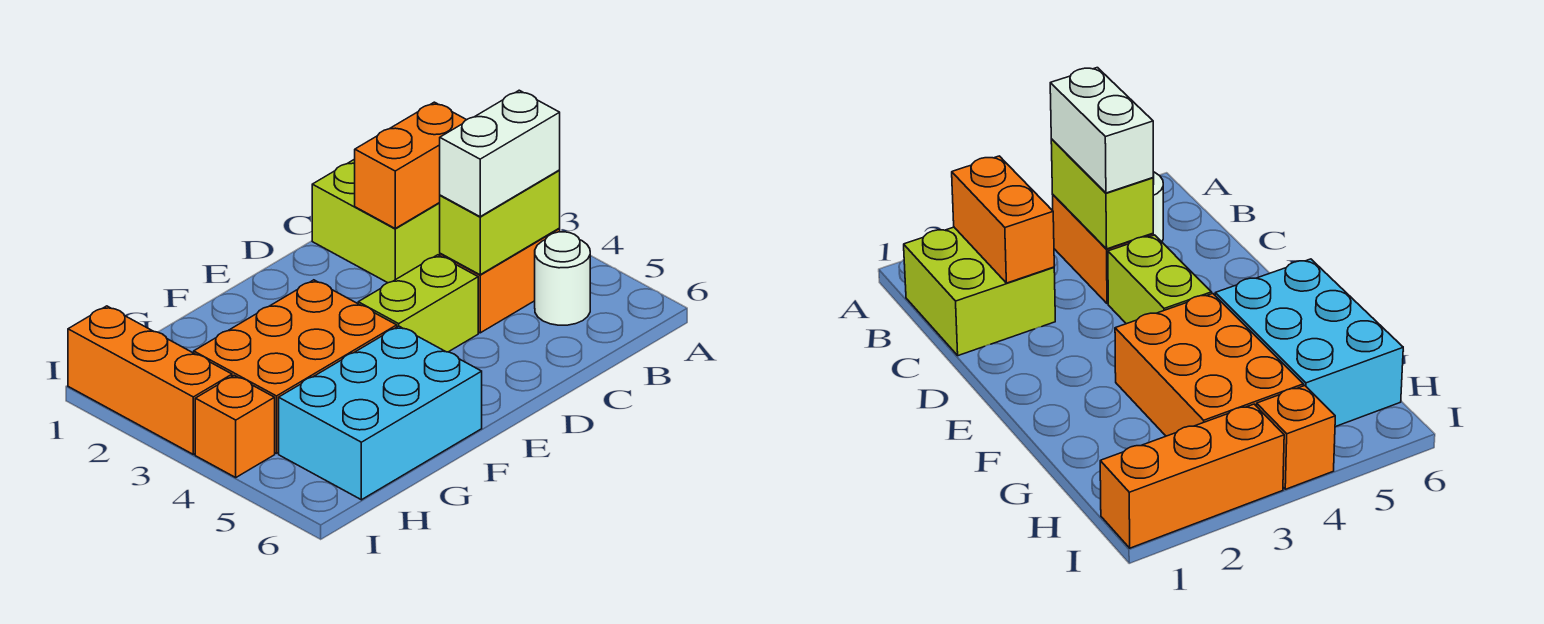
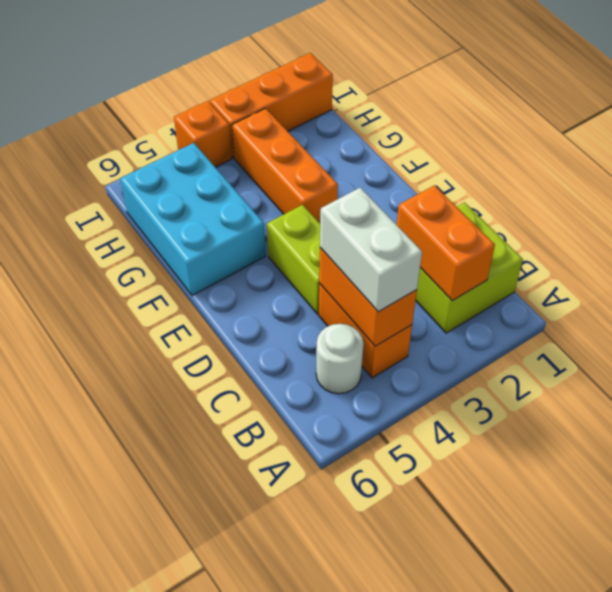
lime 1x2 brick [440,170,560,275] -> orange 1x2 brick [319,248,417,346]
orange 2x3 brick [194,280,397,453] -> orange 1x3 brick [232,108,338,223]

